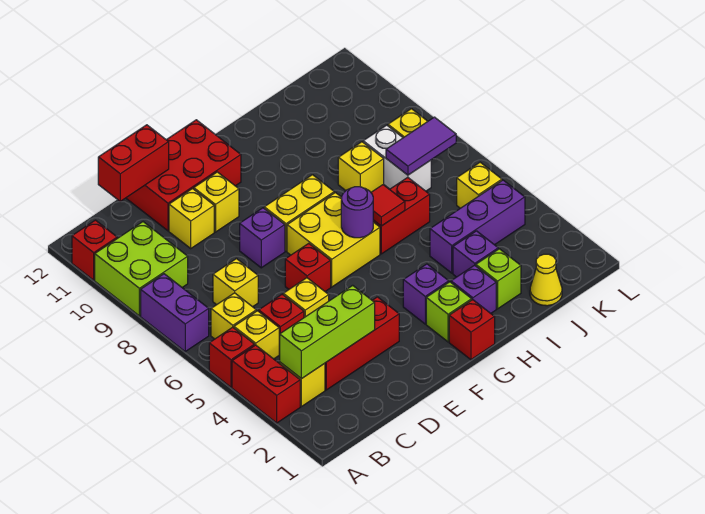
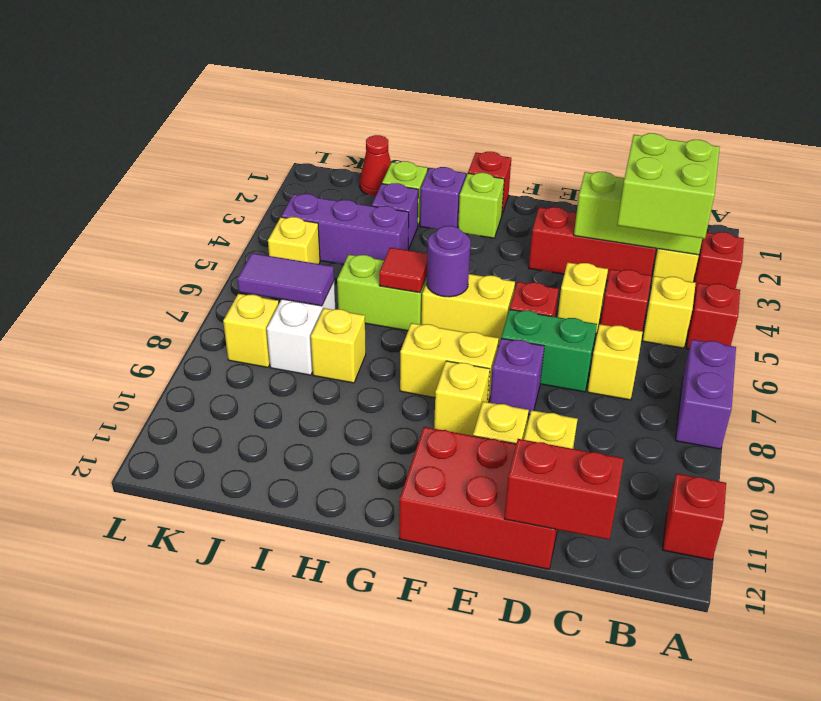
red 1x2 brick [232,345,300,423] -> red 1x1 brick [694,232,744,295]
lime 2x2 brick [95,222,188,316] -> lime 2x2 brick moved to [617,133,720,239]
yellow 1x1 brick [211,293,256,339] -> yellow 1x1 brick moved to [434,361,490,436]
none -> green 1x2 brick [501,309,597,392]
yellow 2x2 brick [287,193,380,287] -> yellow 1x2 brick [422,274,515,346]
purple 1x1 brick [403,264,449,324] -> none
red 1x2 brick [373,177,430,254] -> lime 1x2 brick [337,255,427,331]
yellow 1x1 cone [530,254,562,306] -> red 1x1 cone [360,135,391,196]

